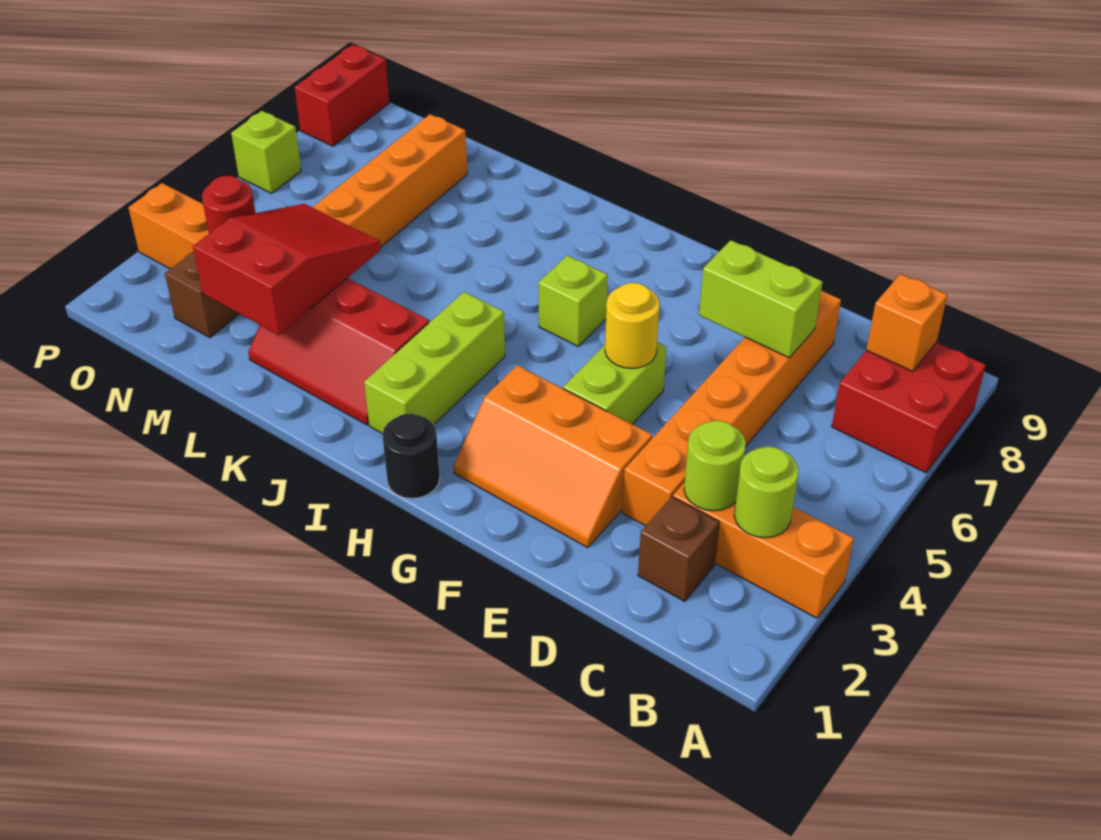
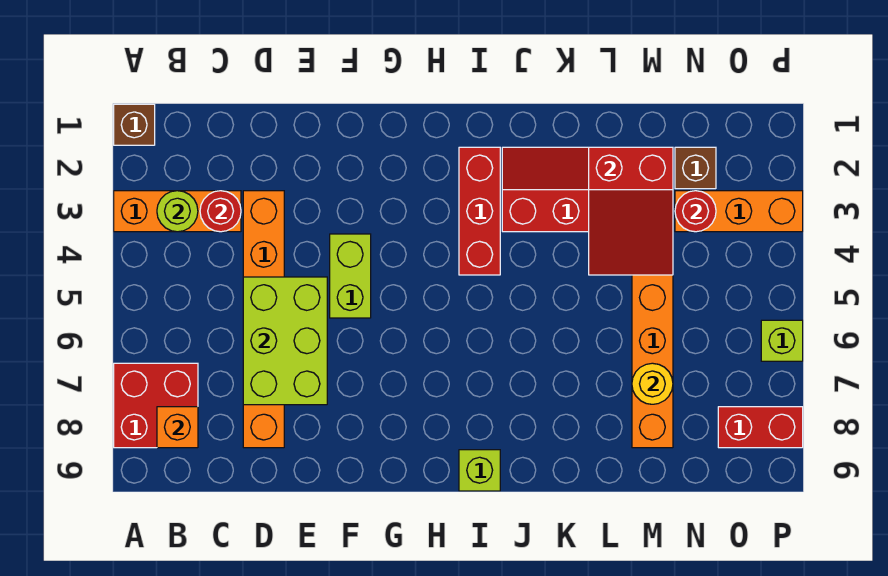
brown 1x1 brick [638,497,719,601] -> brown 1x1 brick moved to [114,104,155,145]
lime 1x1 round brick [684,421,746,511] -> red 1x1 round brick [200,191,241,232]
lime 1x2 brick [699,240,823,358] -> lime 2x3 brick [243,277,327,405]
orange 2x3 slope [454,365,652,548] -> none
yellow 1x1 round brick [605,283,660,369] -> yellow 1x1 round brick moved to [632,363,673,404]
black 1x1 round brick [382,413,440,499] -> none
lime 1x1 brick [539,255,608,346] -> lime 1x1 brick moved to [459,450,500,491]
lime 1x3 brick [364,292,505,433] -> red 1x3 brick [459,147,500,275]
red 1x2 brick [295,45,389,146] -> red 1x2 brick turned to [718,407,803,448]

